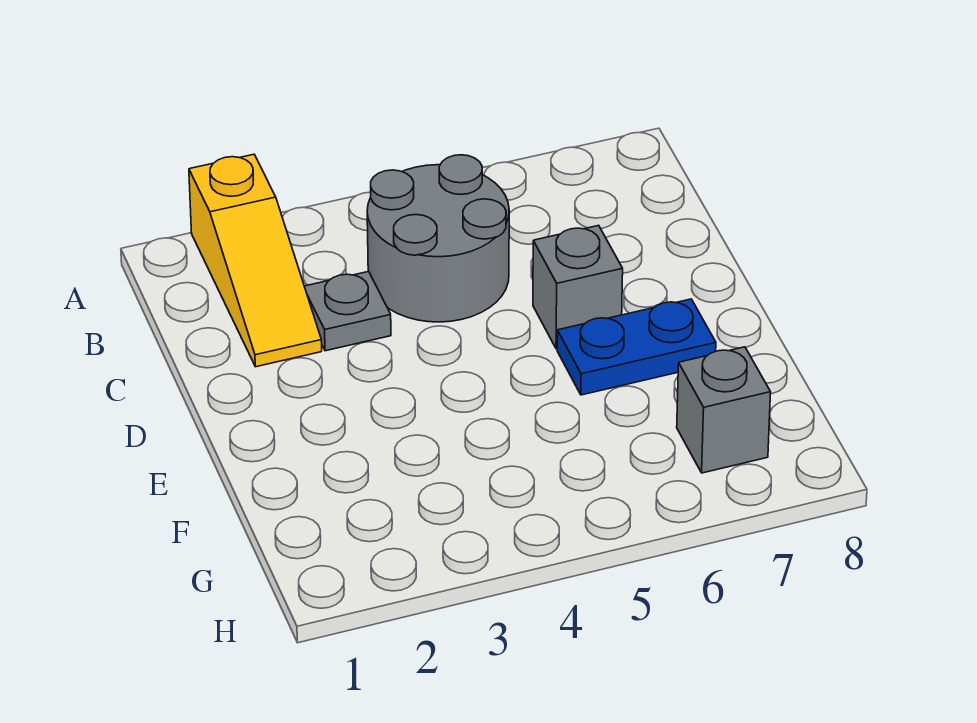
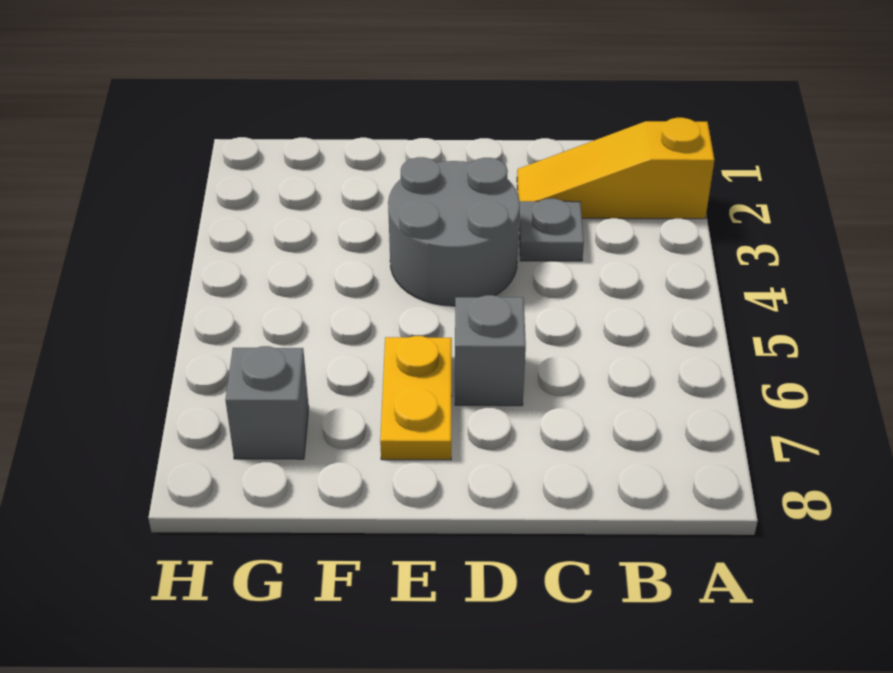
grey 2x2 round brick [367,155,509,322] -> grey 2x2 round brick moved to [388,157,520,306]
blue 1x2 plate [557,299,716,395] -> yellow 1x2 plate [380,336,452,460]

